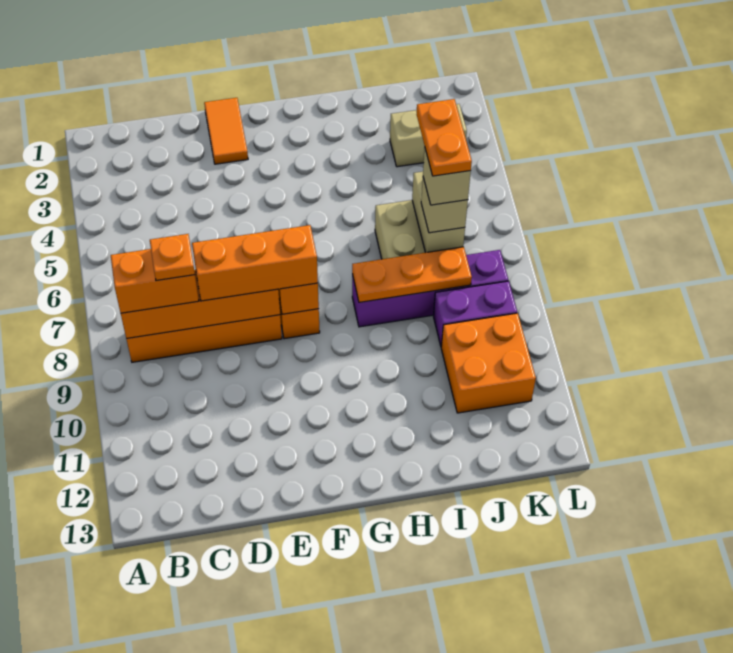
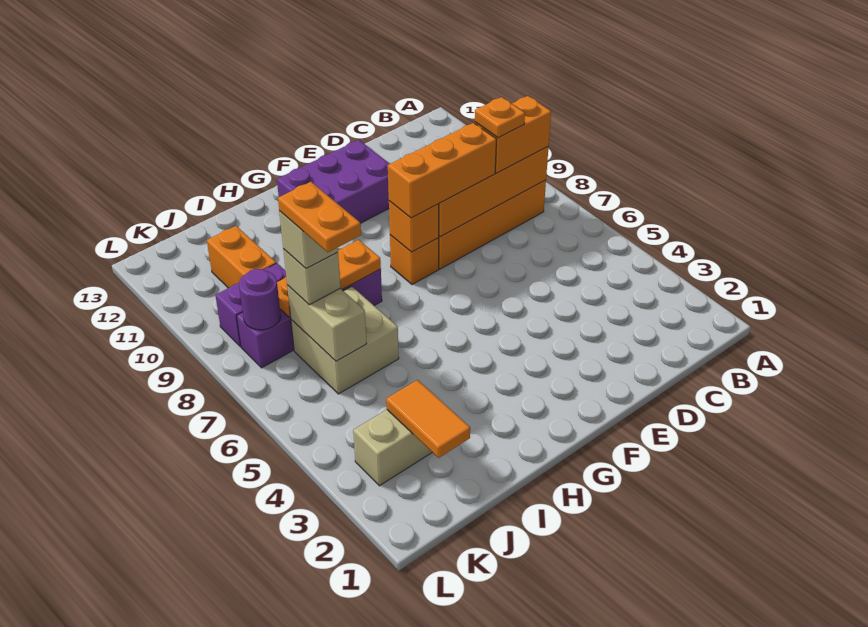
orange 1x2 tile [204,98,248,164] -> orange 1x2 tile moved to [386,380,470,458]
none -> purple 2x3 brick [277,140,390,223]
orange 2x2 brick [441,313,536,413] -> orange 1x2 brick [207,226,276,288]
none -> purple 1x1 round brick [239,269,281,330]

